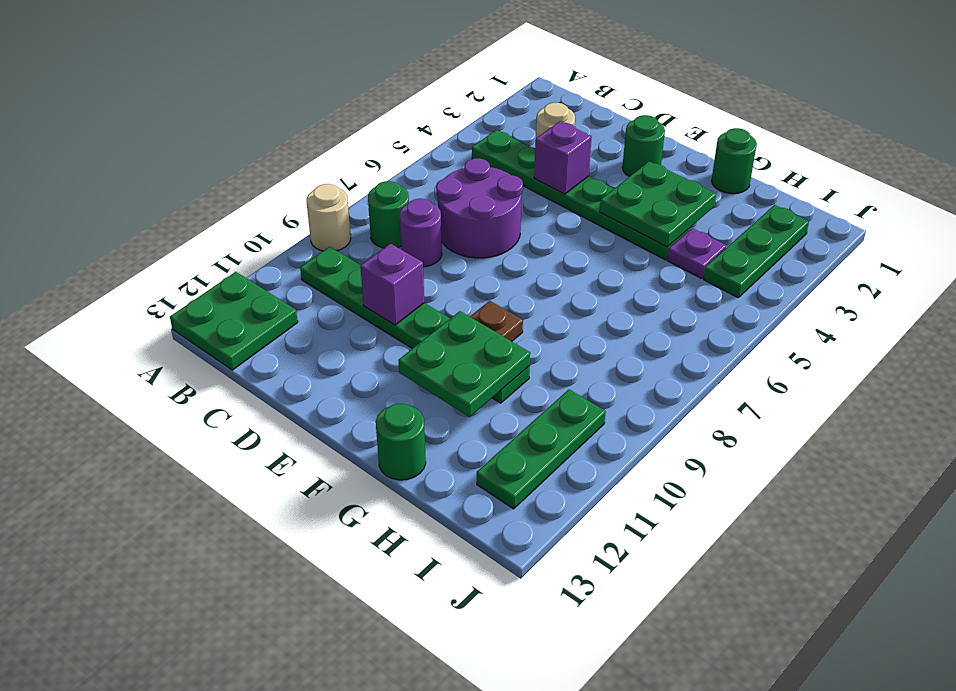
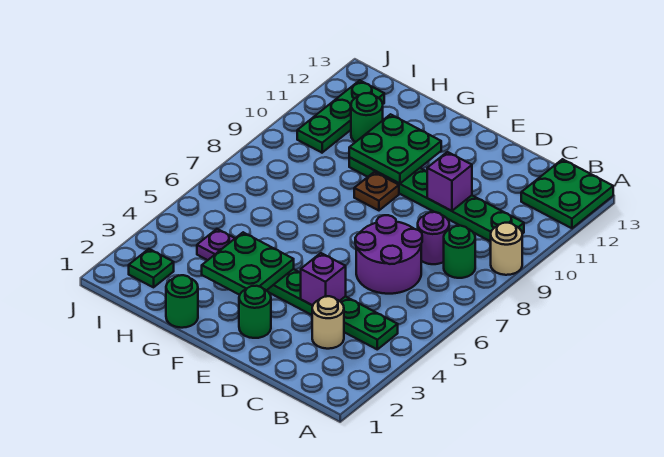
green 1x1 round brick [376,404,426,480] -> green 1x1 round brick moved to [351,93,383,142]
green 1x3 plate [703,205,809,297] -> green 1x1 plate [129,249,174,287]

